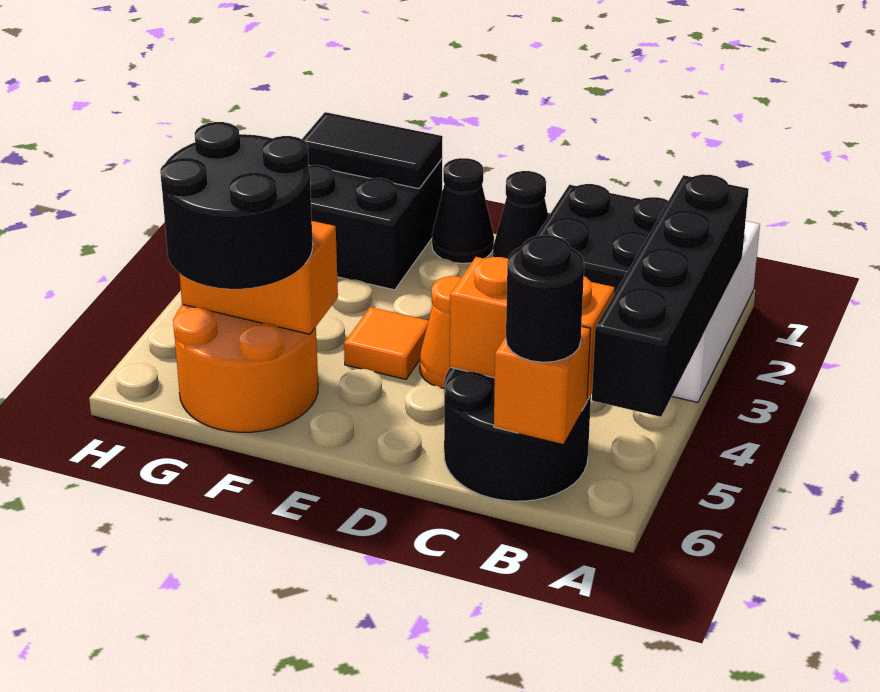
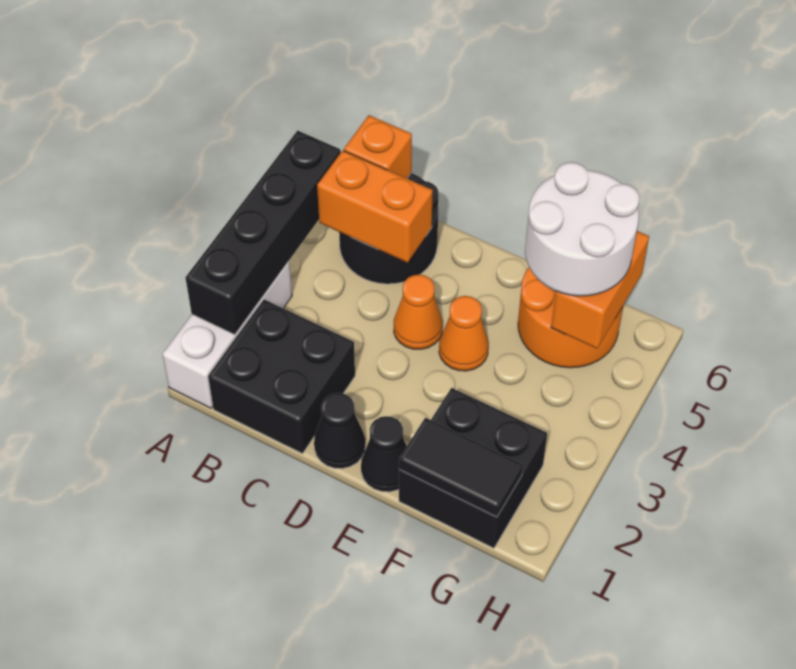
black 1x1 round brick [506,235,584,362] -> none
orange 1x1 tile [344,307,429,379] -> orange 1x1 cone [439,296,488,371]
orange 1x2 brick [179,221,338,334] -> orange 1x2 brick turned to [551,231,649,349]
black 2x2 round brick [160,122,313,289] -> white 2x2 round brick [525,162,639,296]

